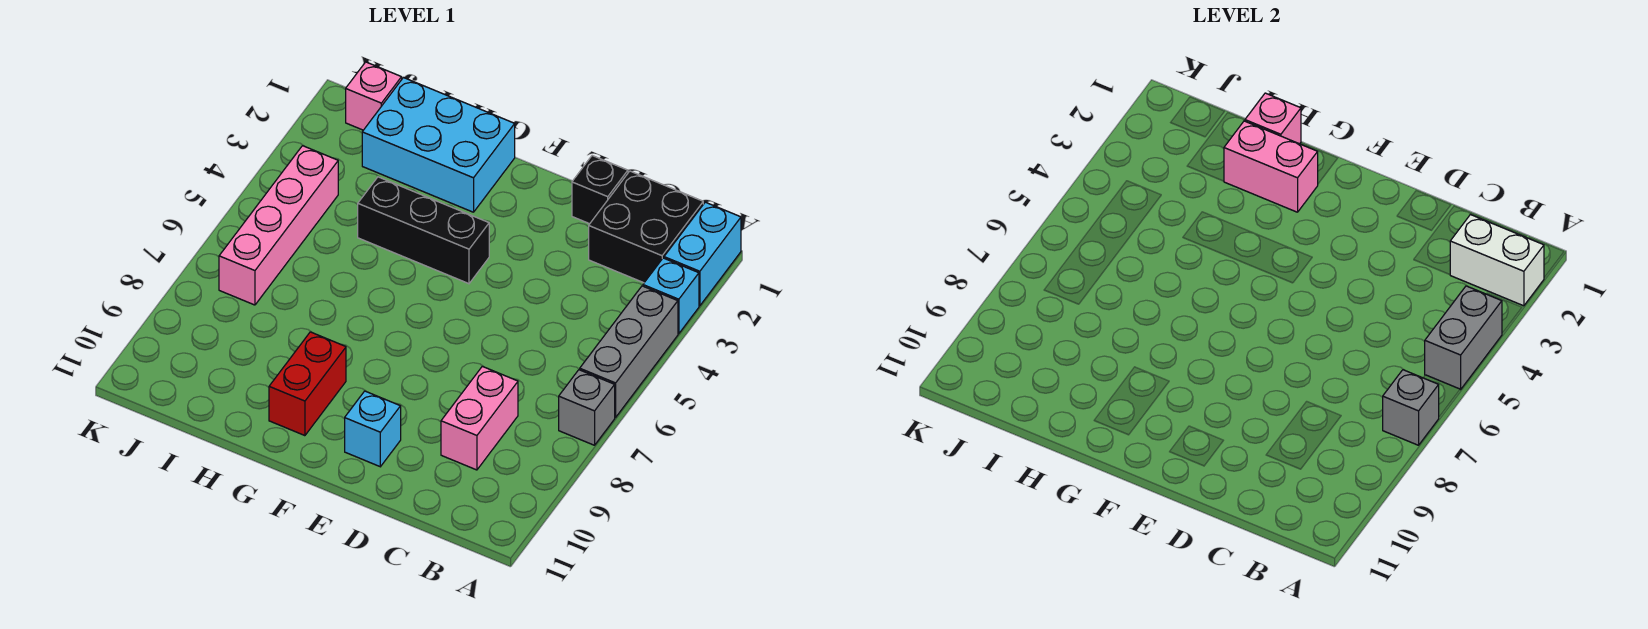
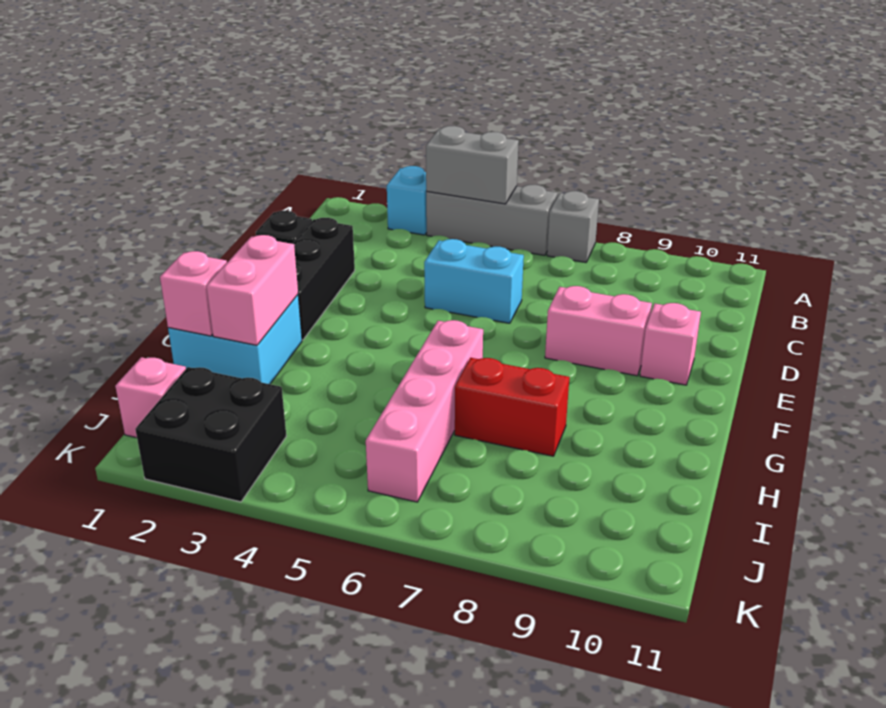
cyan 1x2 brick [664,202,741,306] -> cyan 1x2 brick moved to [424,239,524,323]
white 1x2 brick [1450,215,1544,306] -> none
grey 1x1 brick [1383,370,1439,445] -> none
black 2x2 brick [589,171,703,283] -> black 2x2 brick moved to [135,367,286,502]
pink 1x2 brick [441,366,518,470] -> pink 1x2 brick moved to [545,286,652,376]
cyan 1x1 brick [345,391,401,467] -> pink 1x1 brick [640,303,701,385]
black 1x3 brick [358,177,489,284] -> black 1x3 brick moved to [293,218,355,340]
cyan 2x3 brick [362,78,515,212] -> cyan 2x2 brick [168,295,302,384]
red 1x2 brick [269,332,346,436] -> red 1x2 brick moved to [455,358,569,456]
pink 1x4 brick [219,146,338,305] -> pink 1x4 brick turned to [366,320,483,502]

